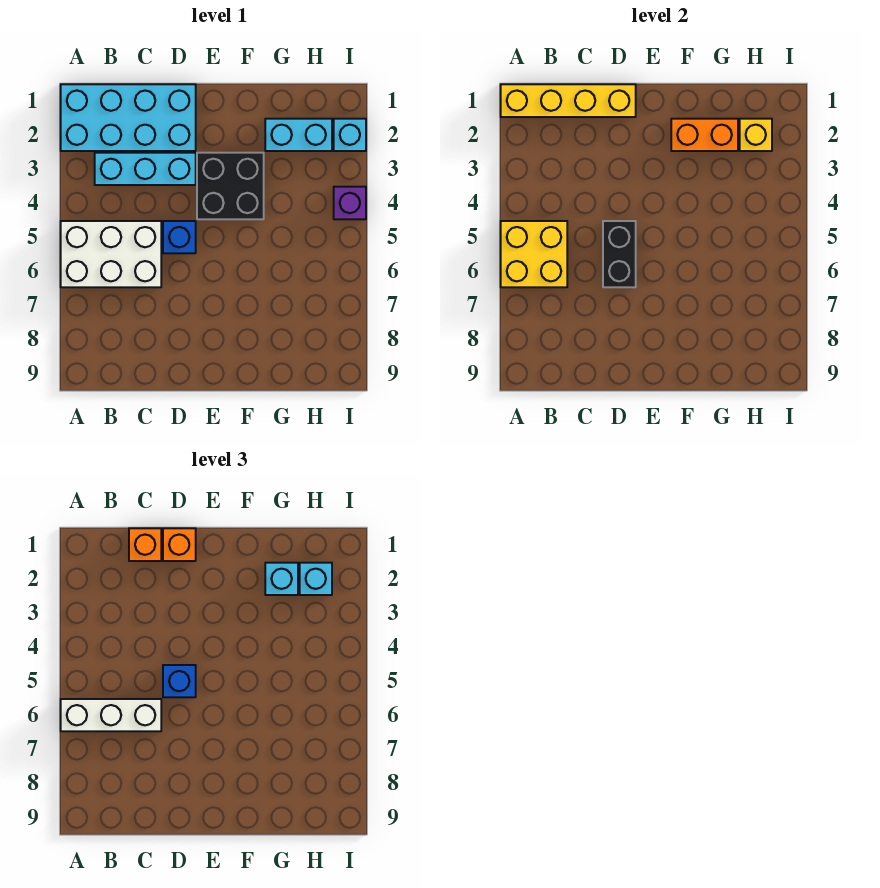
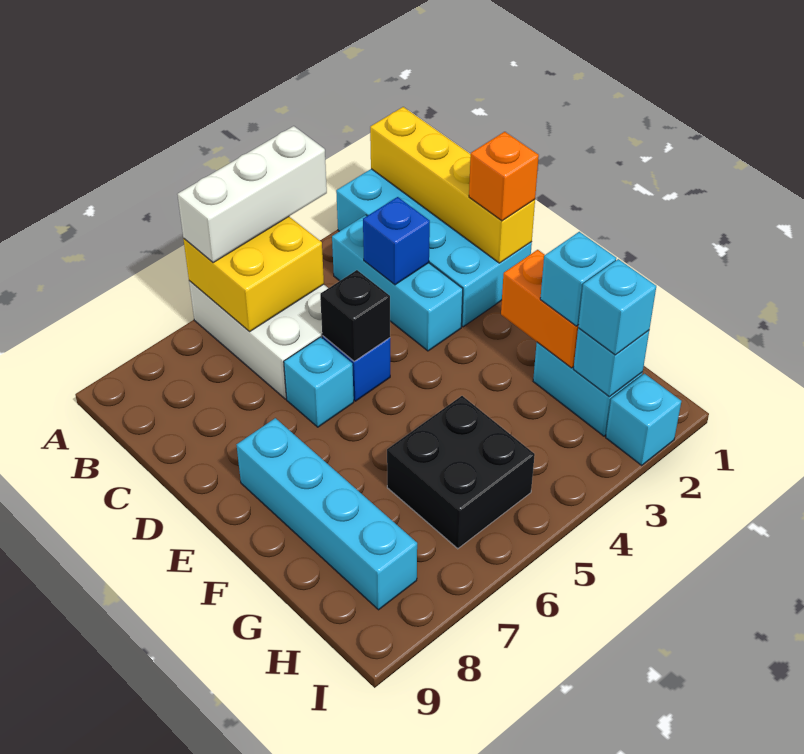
white 1x3 brick [61,699,161,731] -> white 1x3 brick turned to [177,126,327,263]
orange 1x1 brick [129,528,161,561] -> none
black 1x2 brick [603,221,636,287] -> black 1x1 brick [320,270,390,361]
blue 1x1 brick [163,665,196,697] -> blue 1x1 brick moved to [363,197,430,285]
none -> cyan 1x1 brick [284,337,354,427]
black 2x2 brick [197,153,264,219] -> black 2x2 brick moved to [387,396,535,549]
none -> cyan 1x4 brick [237,418,417,610]
yellow 1x1 brick [740,119,772,151] -> cyan 1x1 brick [573,328,649,397]
purple 1x1 brick [334,187,366,219] -> none

